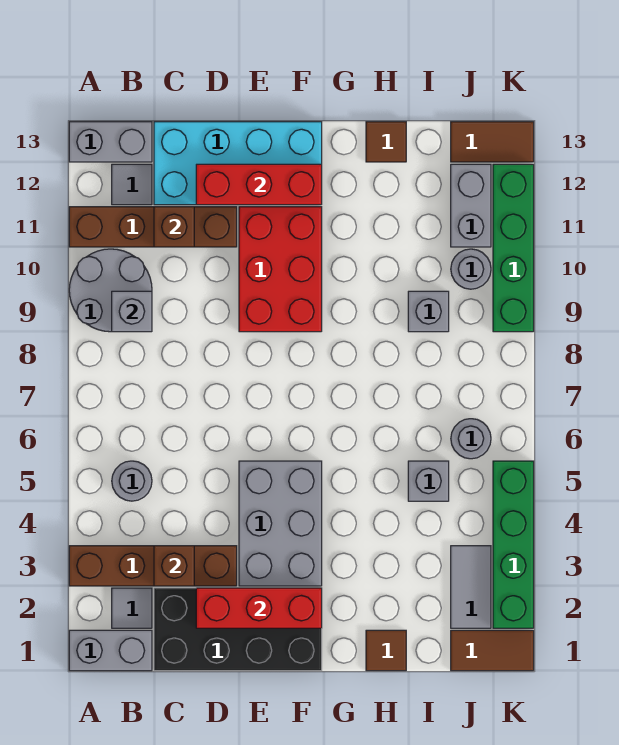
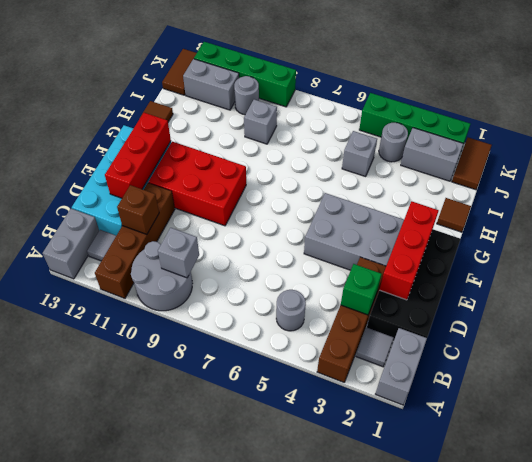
brown 1x1 brick [154,546,194,586] -> green 1x1 brick [341,264,382,315]
grey 1x2 tile [451,546,491,628] -> grey 1x2 brick [401,128,463,181]
grey 1x1 round brick [451,419,491,459] -> grey 1x1 round brick moved to [379,123,408,162]

